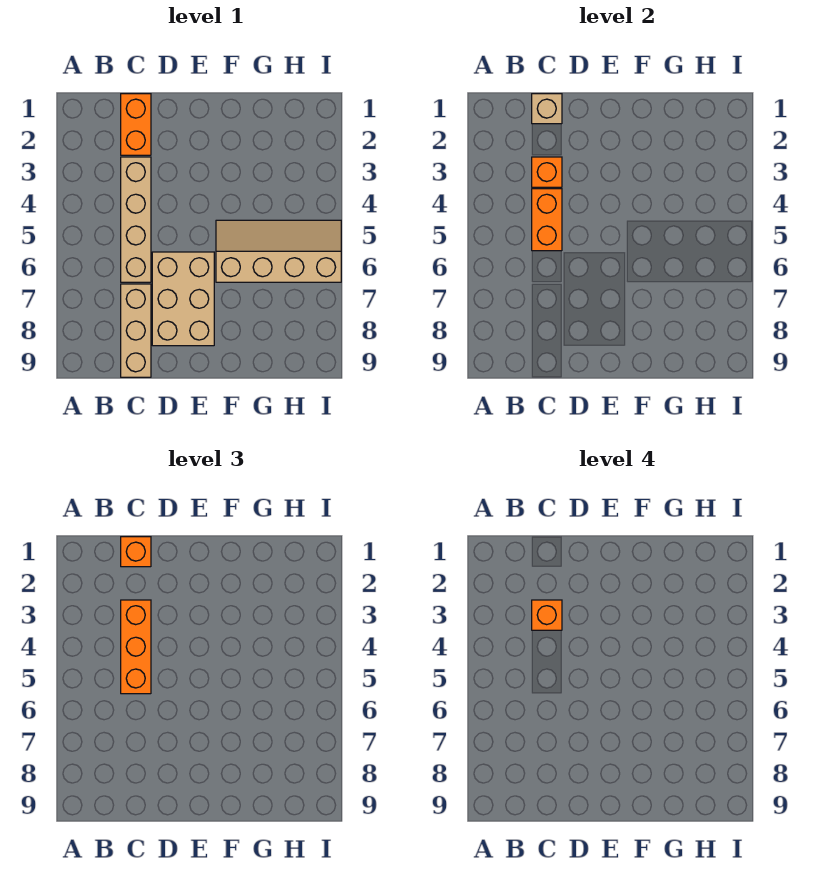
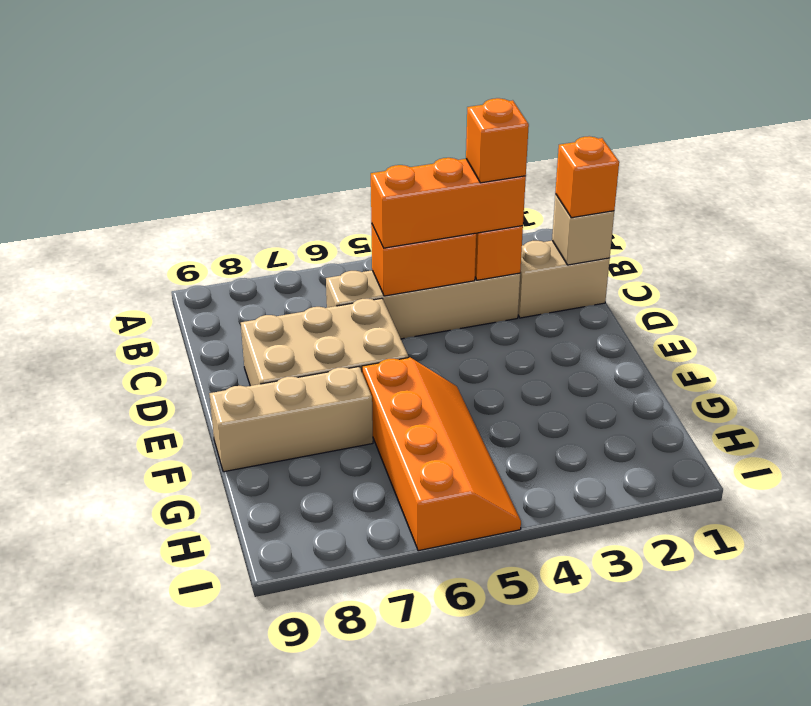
orange 1x2 brick [121,94,151,155] -> tan 1x2 brick [518,241,610,318]
tan 1x3 brick [121,284,151,377] -> tan 1x3 brick moved to [209,367,373,472]
tan 2x4 slope [216,220,341,282] -> orange 2x4 slope [362,358,521,551]

